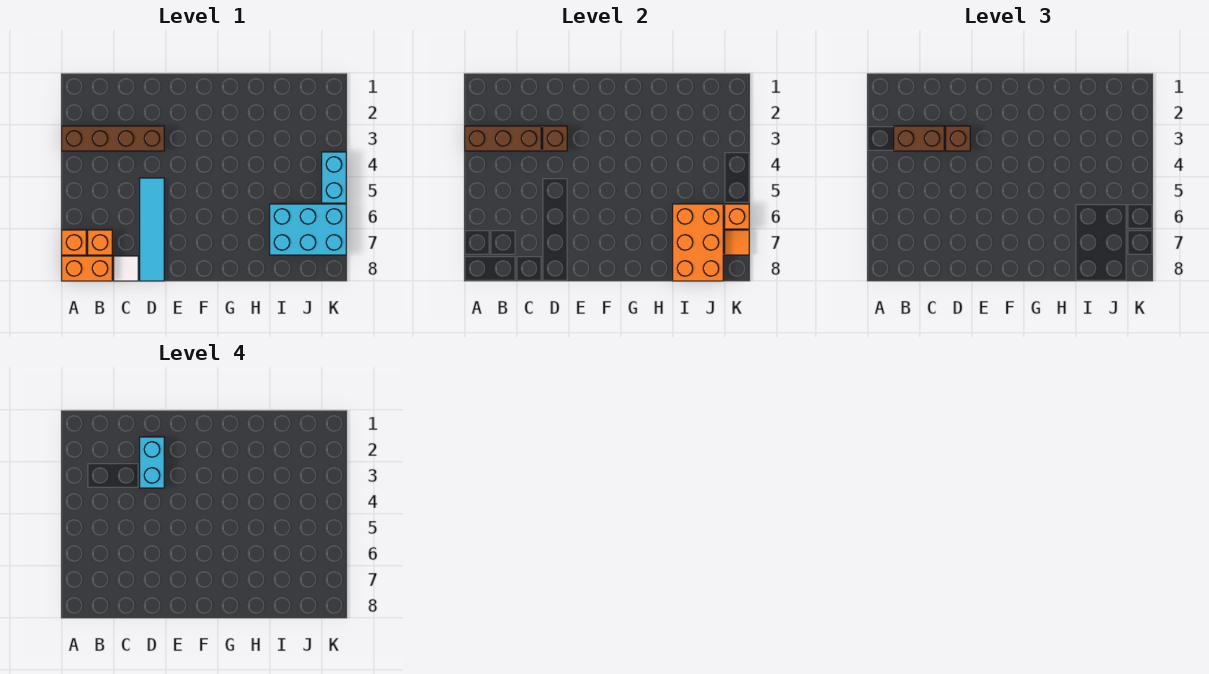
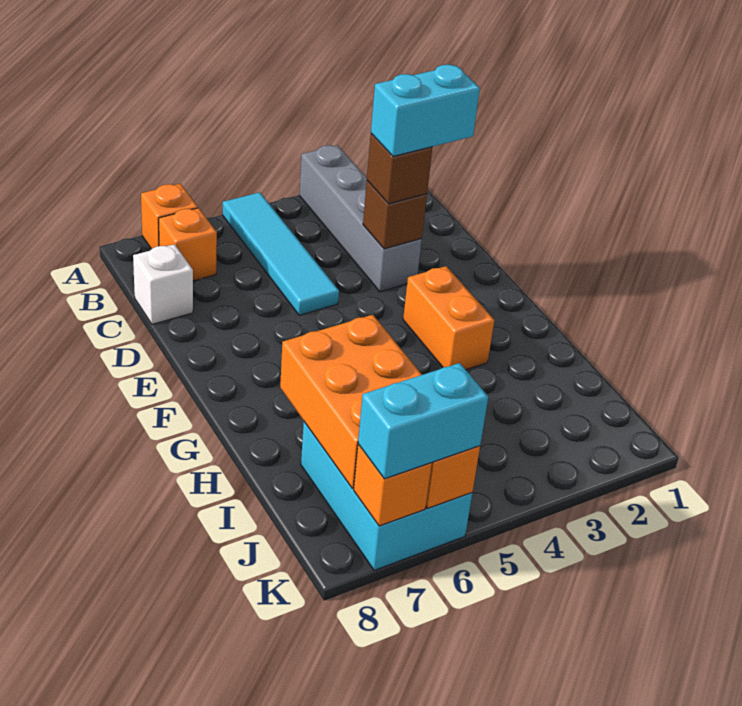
brown 1x4 brick [62,126,164,151] -> grey 1x4 brick [299,145,422,292]
brown 1x3 brick [465,126,541,151] -> none
orange 1x2 brick [62,256,112,281] -> orange 1x2 brick moved to [403,266,494,370]
brown 1x2 brick [894,126,944,151] -> none
white 1x1 tile [114,256,138,281] -> white 1x1 brick [133,244,193,324]
cyan 1x4 tile [140,178,164,281] -> cyan 1x4 tile turned to [223,192,339,315]
orange 2x3 brick [673,204,723,281] -> orange 2x3 brick turned to [280,315,422,489]
cyan 1x2 brick [322,152,346,203] -> cyan 1x2 brick moved to [358,363,488,479]
orange 1x1 tile [725,230,749,255] -> orange 1x1 brick [354,444,432,526]

